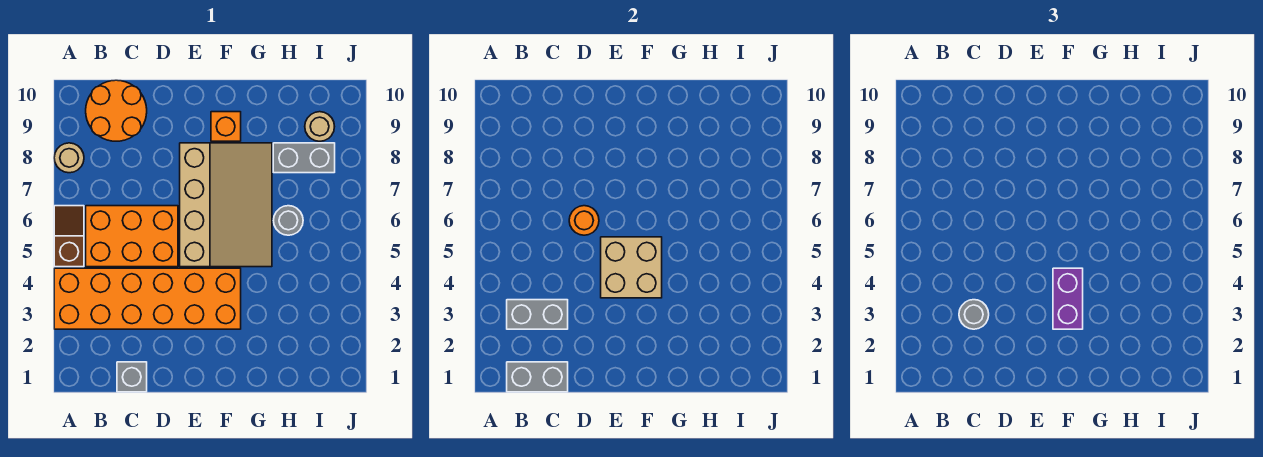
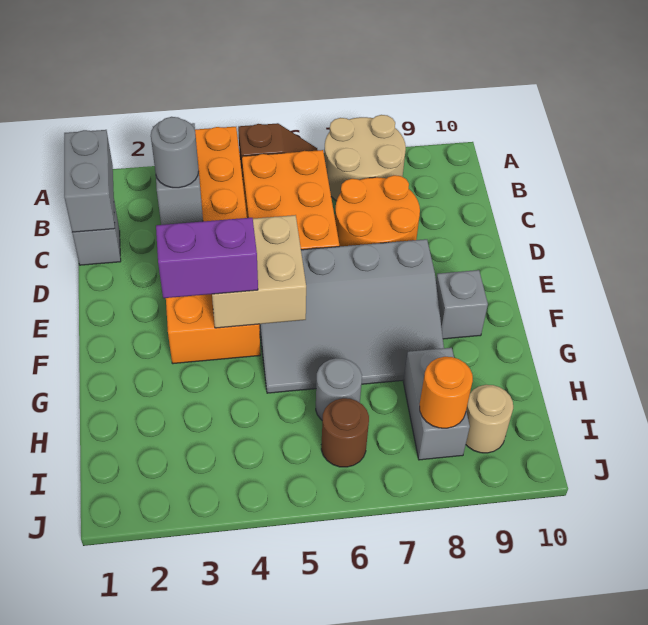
tan 1x1 round brick [54,143,84,173] -> tan 2x2 round brick [324,115,406,201]
orange 2x2 round brick [86,80,147,141] -> orange 2x2 round brick moved to [335,175,420,247]
orange 1x1 round brick [569,206,599,235] -> orange 1x1 round brick moved to [420,357,473,428]
tan 3x4 slope [180,143,272,267] -> grey 3x4 slope [259,239,444,393]
orange 1x1 brick [211,112,241,141] -> grey 1x1 brick [436,270,488,339]
none -> brown 1x1 round brick [321,398,369,467]

